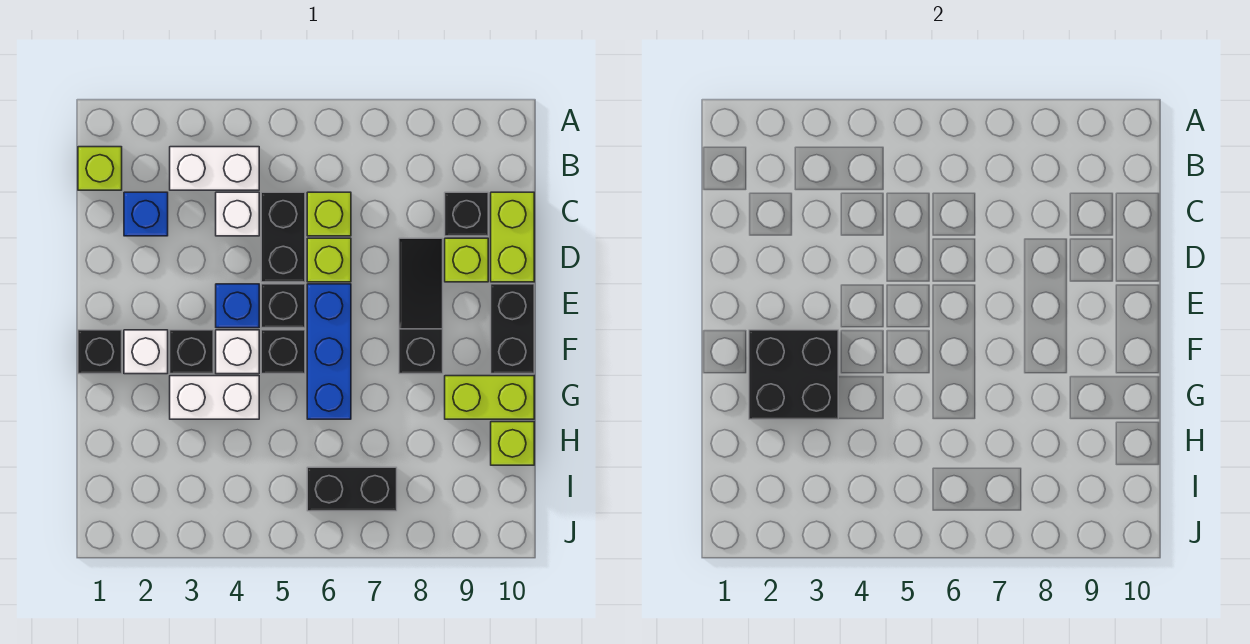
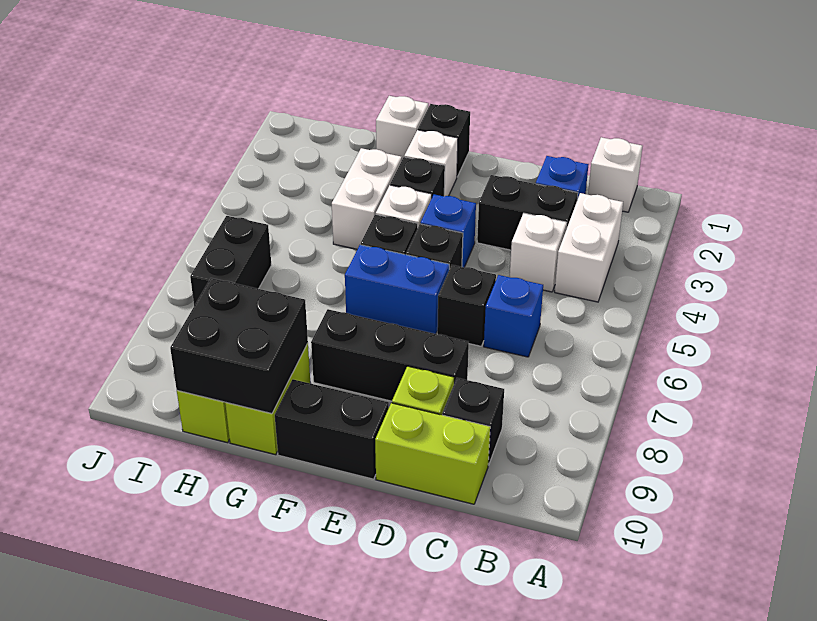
lime 1x1 brick [78,147,122,190] -> white 1x1 brick [588,137,642,212]
black 1x2 brick [261,192,305,282] -> black 1x2 brick moved to [477,175,578,250]
lime 1x1 brick [307,192,351,236] -> blue 1x1 brick [484,275,543,357]
lime 1x1 brick [307,238,351,282] -> black 1x1 brick [437,265,496,346]
black 1x3 slope [399,238,443,374] -> black 1x3 brick [311,309,469,401]
blue 1x3 brick [307,284,351,419] -> blue 1x2 brick [345,245,449,334]
black 2x2 brick [749,330,838,419] -> black 2x2 brick moved to [170,278,308,414]
none -> white 1x1 brick [376,96,428,159]

